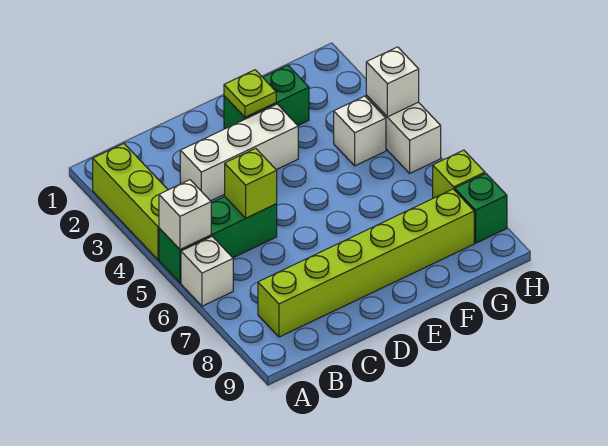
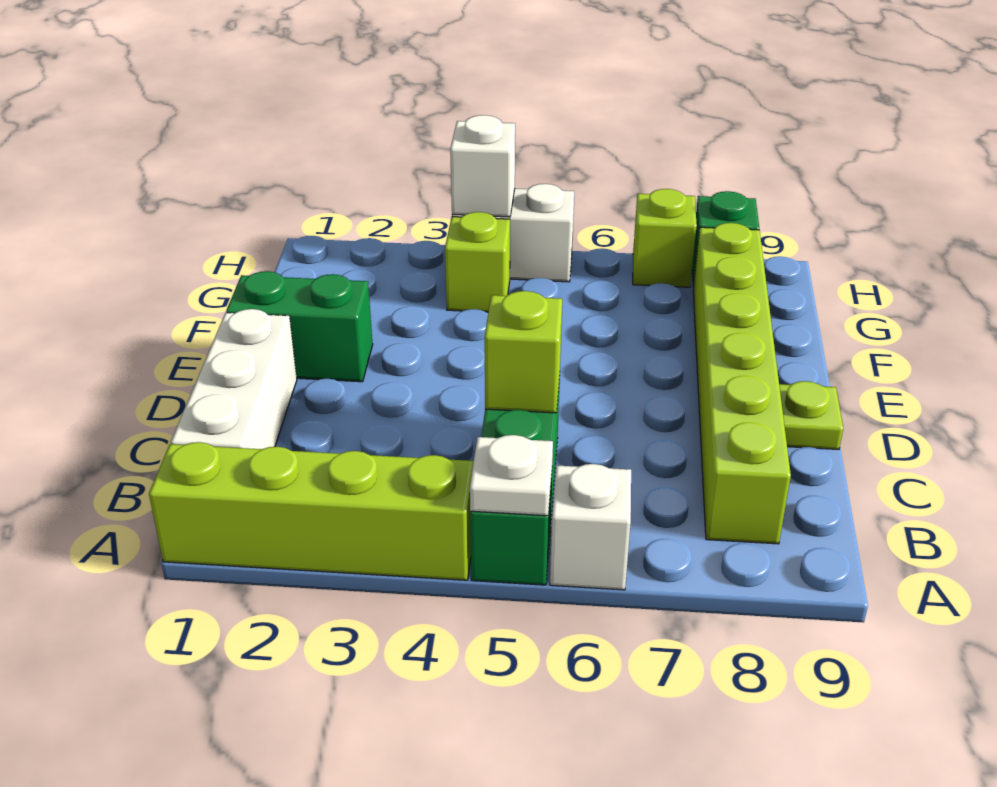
lime 1x3 brick [93,143,168,260] -> lime 1x4 brick [149,442,474,580]
white 1x1 brick [159,180,211,250] -> white 1x1 plate [470,435,553,516]
white 1x3 brick [180,104,298,201] -> white 1x3 brick moved to [171,309,297,449]
green 1x2 brick [224,65,309,129] -> green 1x2 brick turned to [226,271,373,382]
lime 1x1 plate [224,70,276,117] -> lime 1x1 plate moved to [779,381,843,449]
white 1x1 brick [334,96,386,166] -> lime 1x1 brick [445,212,510,312]

